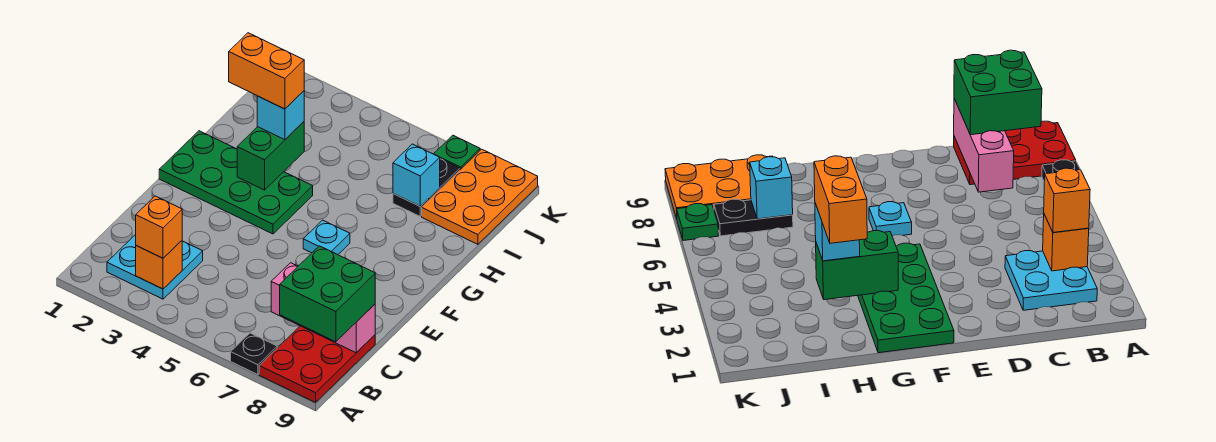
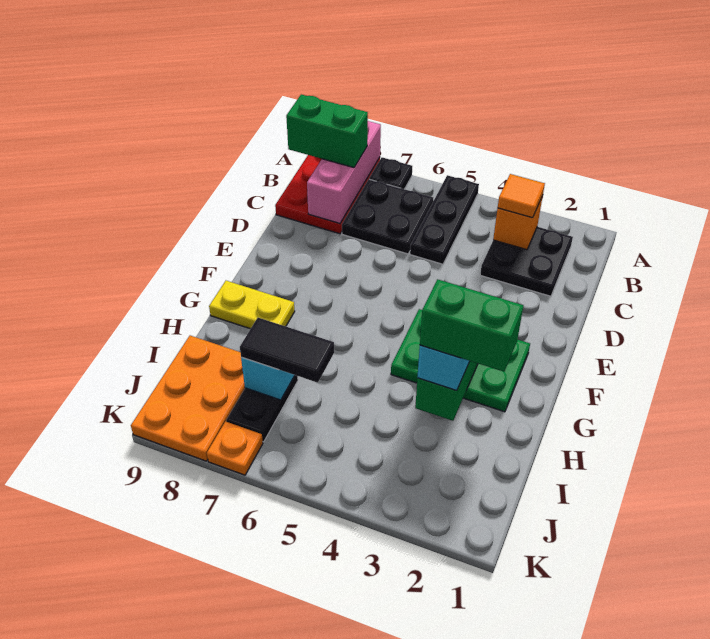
none -> black 1x3 plate [410,175,479,264]
cyan 2x2 plate [107,234,203,299] -> black 2x2 plate [480,227,573,296]
orange 1x1 brick [136,196,182,258] -> orange 1x1 tile [498,174,545,218]
none -> black 2x2 plate [342,179,433,254]
green 2x2 brick [280,246,375,342] -> green 1x2 brick [286,94,368,168]
pink 1x3 brick [271,263,375,353] -> pink 1x3 brick turned to [307,121,381,224]
green 2x4 plate [159,131,313,234] -> green 2x3 plate [391,309,530,412]
cyan 1x1 plate [303,220,350,255] -> none
none -> yellow 1x2 plate [209,281,295,329]
orange 1x2 brick [229,33,304,109] -> green 1x2 brick [420,279,523,372]
none -> black 1x2 tile [240,318,334,383]
green 1x1 plate [434,135,480,170] -> orange 1x1 plate [207,421,263,475]

